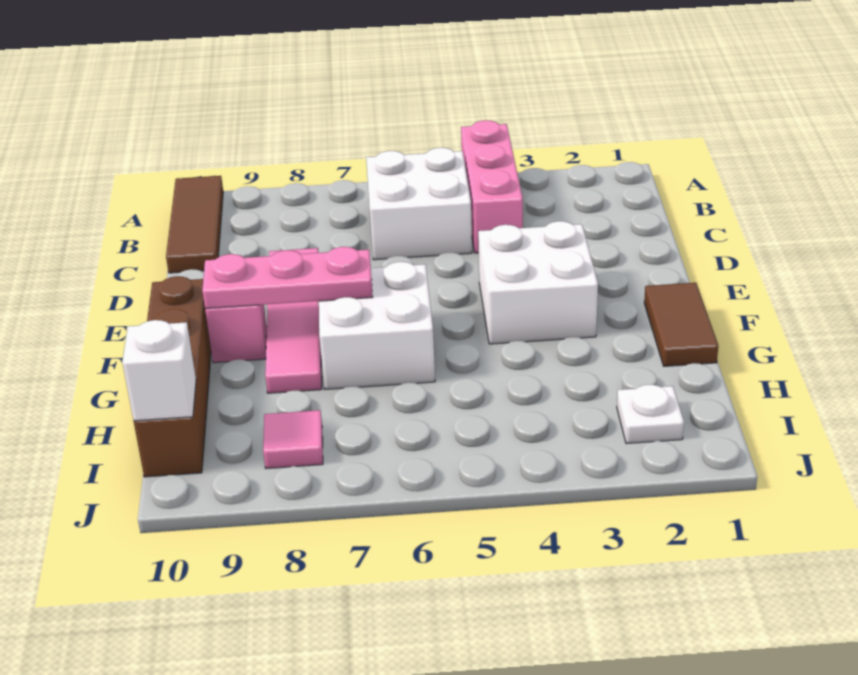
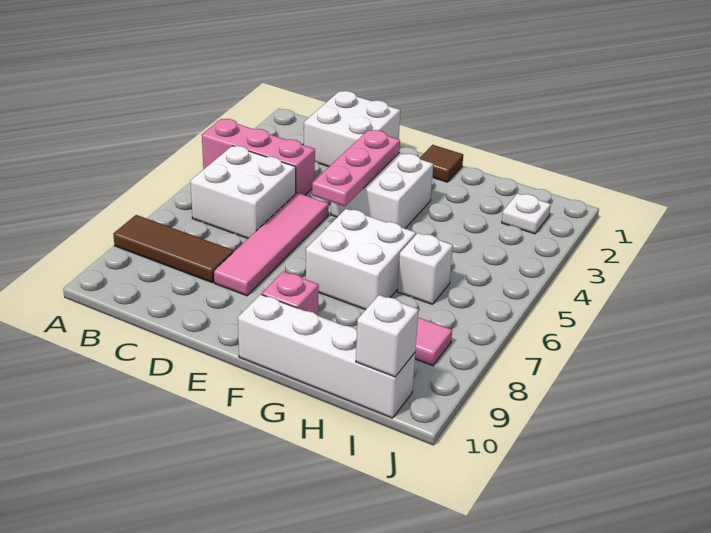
brown 1x3 tile [166,176,223,273] -> brown 1x3 tile moved to [113,215,233,283]
none -> white 2x2 brick [304,91,400,167]
pink 1x4 tile [265,248,322,393] -> pink 1x4 tile turned to [214,193,329,296]
brown 1x2 tile [644,283,718,366] -> brown 1x1 tile [420,145,463,182]
pink 1x3 plate [202,247,373,309] -> pink 1x3 plate moved to [312,130,400,206]
brown 1x4 brick [134,276,211,477] -> white 1x4 brick [238,294,415,418]
none -> white 1x1 brick [397,233,453,304]

